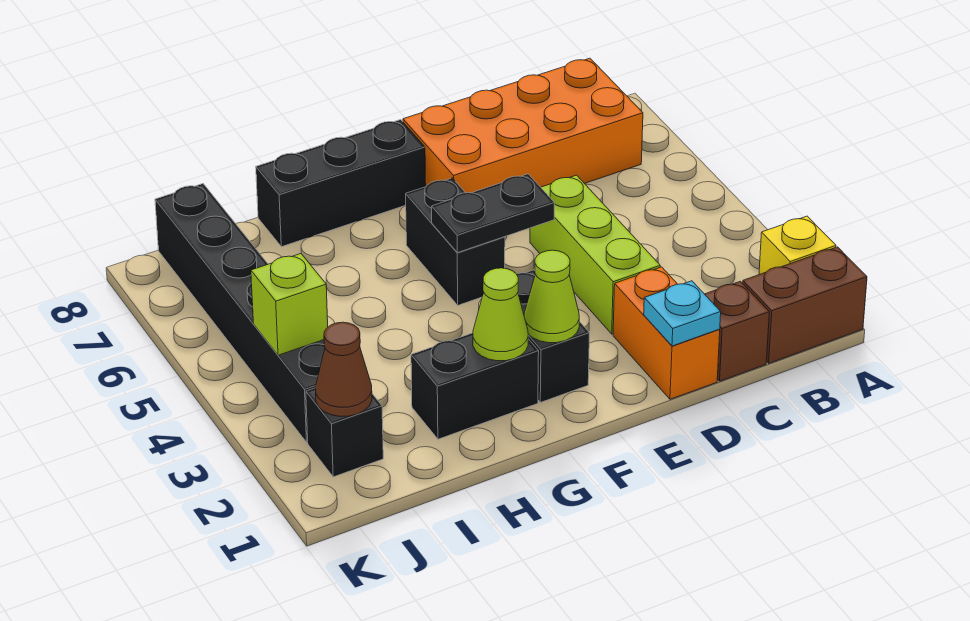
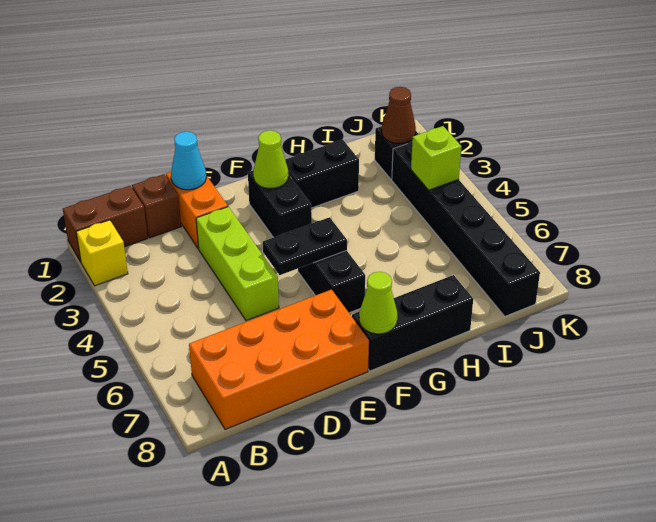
cyan 1x1 plate [644,281,721,346] -> cyan 1x1 cone [171,132,206,190]
lime 1x1 cone [473,268,528,361] -> lime 1x1 cone moved to [359,272,397,334]

